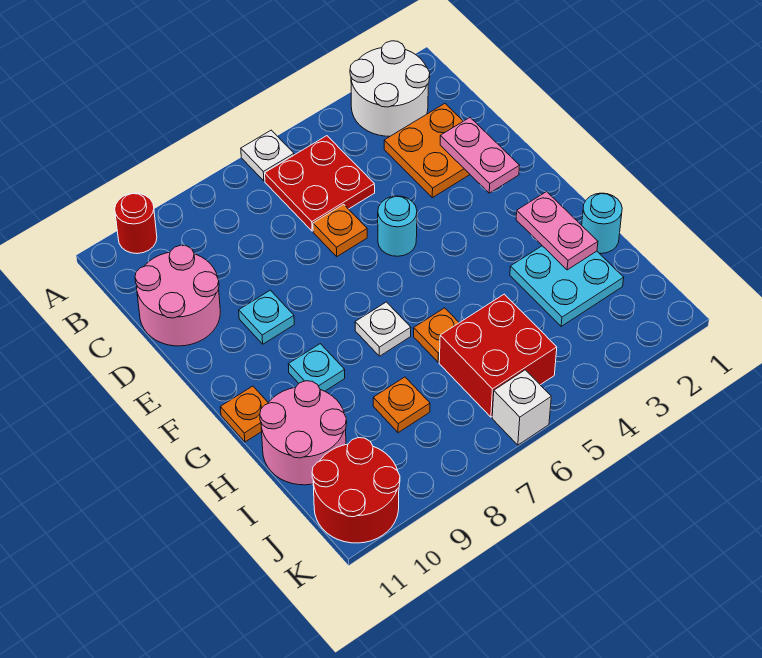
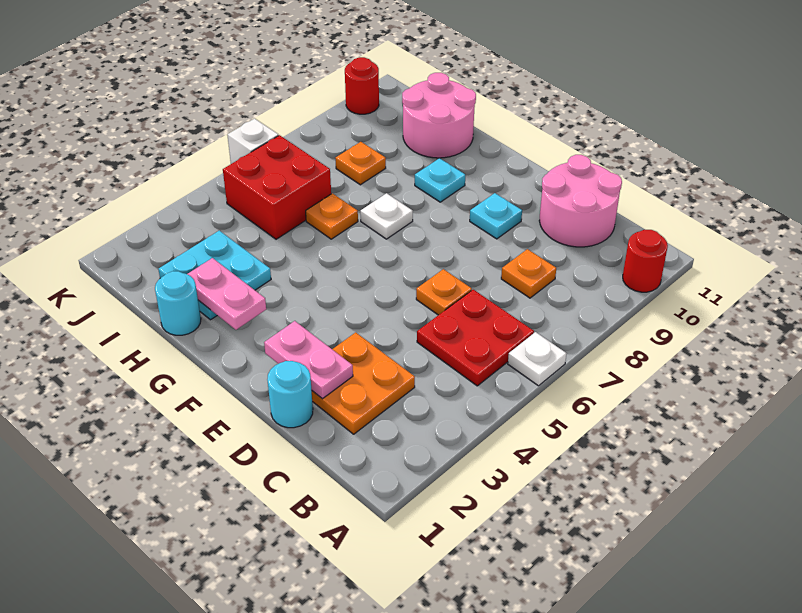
white 2x2 round brick [350,41,430,136] -> none
cyan 1x1 round brick [378,196,417,256] -> cyan 1x1 round brick moved to [267,361,313,428]
orange 1x1 plate [220,386,268,442] -> orange 1x1 plate moved to [501,249,556,298]
red 2x2 round brick [312,438,400,543] -> red 1x1 round brick [345,57,379,114]

